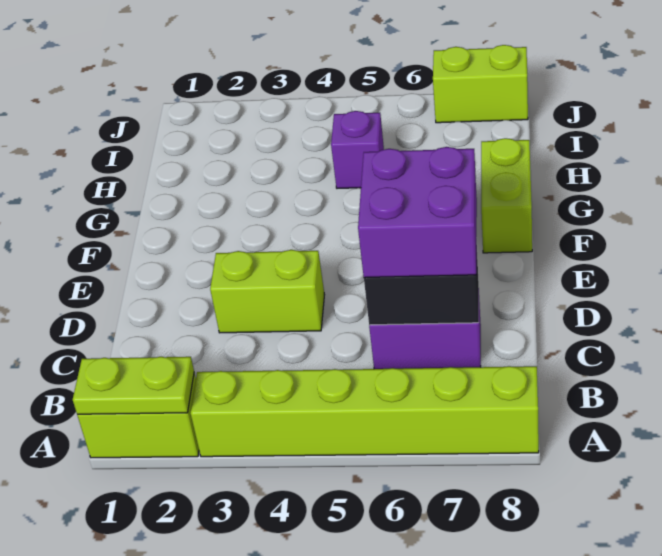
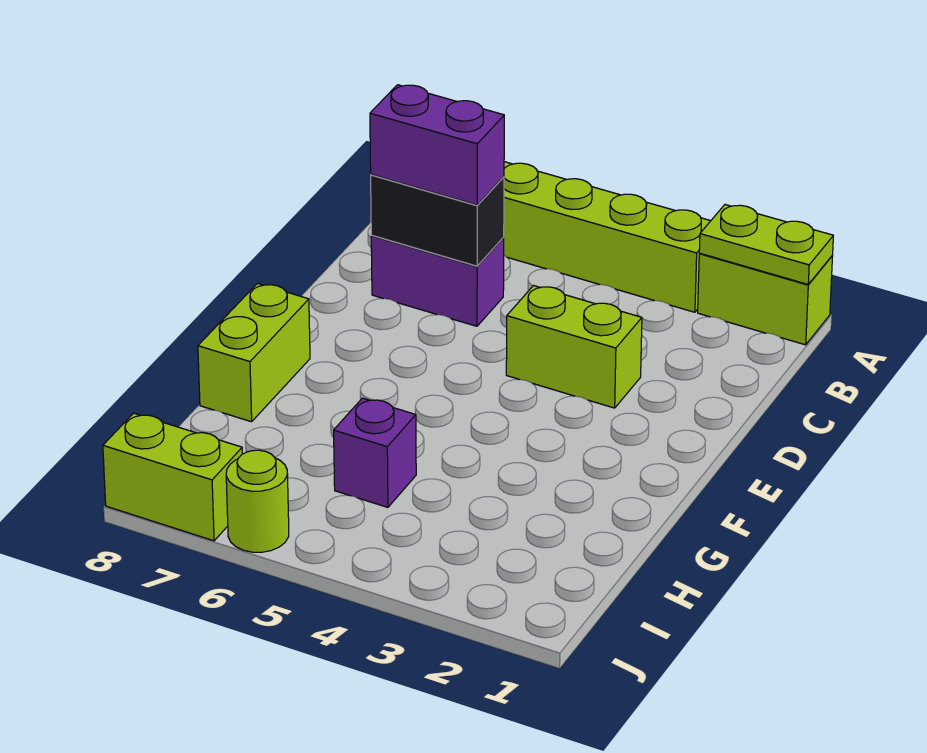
purple 2x2 brick [358,147,477,278] -> purple 1x2 brick [370,85,504,205]
none -> lime 1x1 round brick [226,450,289,552]

